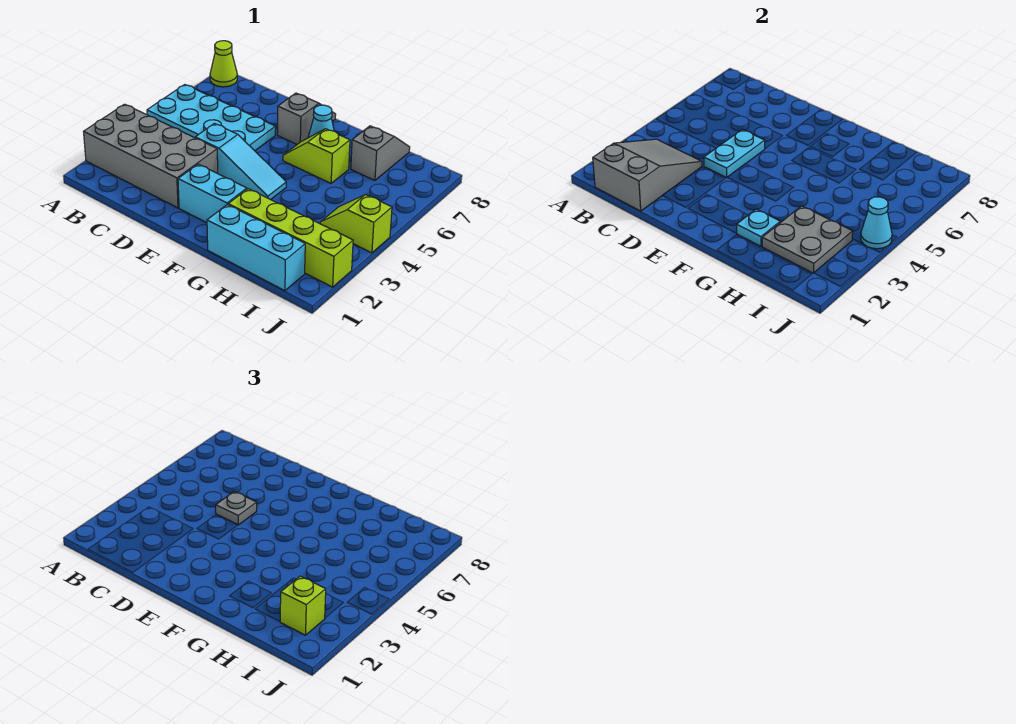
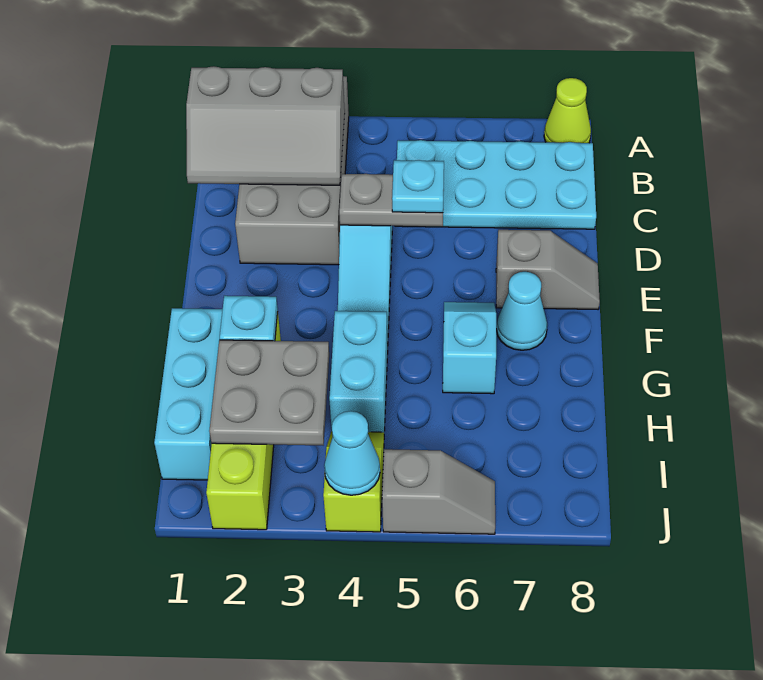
cyan 2x4 plate [147,85,276,151] -> cyan 2x4 plate turned to [397,140,596,229]
grey 2x3 slope [593,139,702,211] -> grey 2x3 slope turned to [186,66,345,185]
cyan 1x2 plate [704,130,765,177] -> grey 1x2 plate [339,174,444,227]
grey 1x1 plate [216,492,257,525] -> cyan 1x1 plate [392,160,444,213]
cyan 1x2 brick [178,164,247,223] -> cyan 1x2 brick moved to [329,311,388,432]
lime 1x2 slope [283,129,350,183] -> cyan 1x2 slope [443,302,496,394]
grey 1x2 slope [351,126,410,180] -> grey 1x2 slope moved to [382,449,495,534]
lime 1x1 brick [280,576,326,635] -> none

